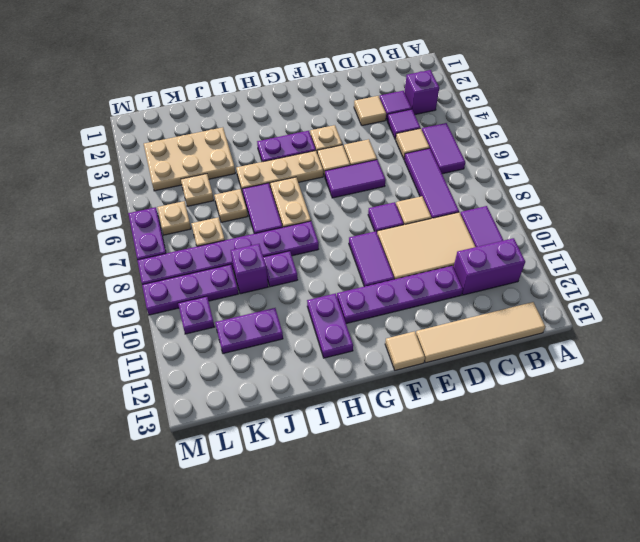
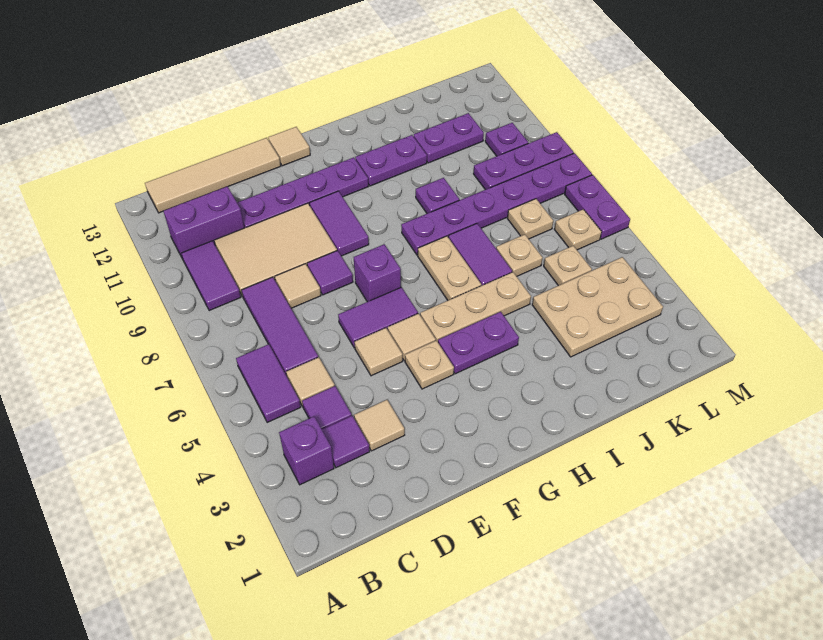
purple 1x2 plate [307,294,353,358] -> purple 1x2 plate turned to [355,135,427,186]
purple 1x1 brick [231,244,268,294] -> purple 1x1 brick moved to [354,244,401,302]

